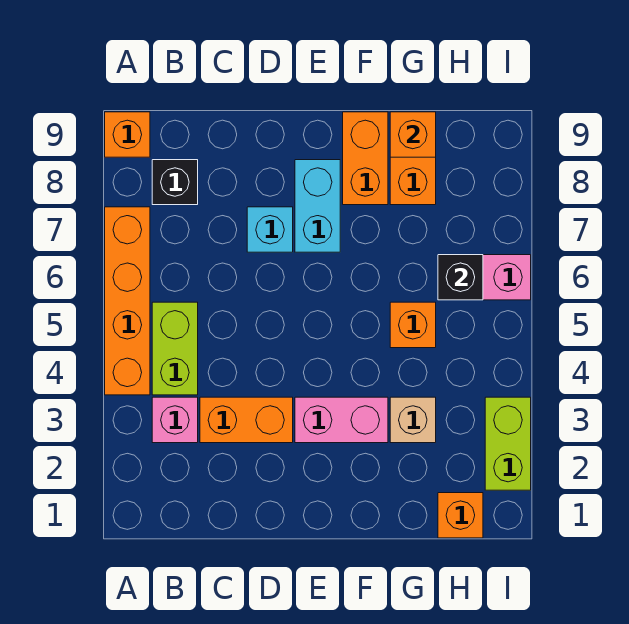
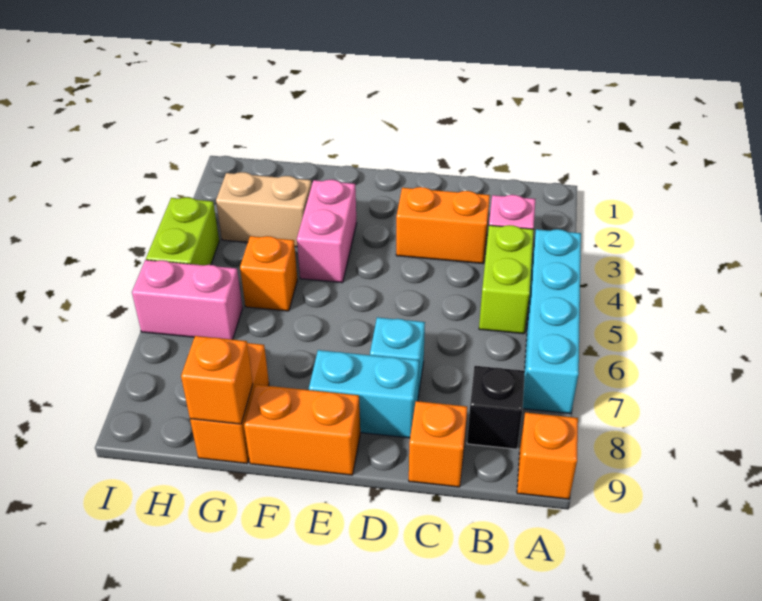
orange 1x4 brick [105,207,150,395] -> cyan 1x4 brick [523,229,581,414]
pink 1x2 brick [295,397,388,443] -> pink 1x2 brick turned to [297,180,357,283]
cyan 1x2 brick [295,160,340,252] -> cyan 1x2 brick turned to [309,350,419,438]
orange 1x2 brick [343,112,388,205] -> orange 1x2 brick turned to [244,385,360,475]
tan 1x1 brick [390,397,436,443] -> tan 1x2 brick [216,172,312,247]
orange 1x1 brick [438,493,483,538] -> orange 1x1 brick moved to [409,401,467,487]
black 1x1 brick [438,255,483,300] -> none
lime 1x2 brick [485,397,531,490] -> lime 1x2 brick moved to [146,197,219,265]

